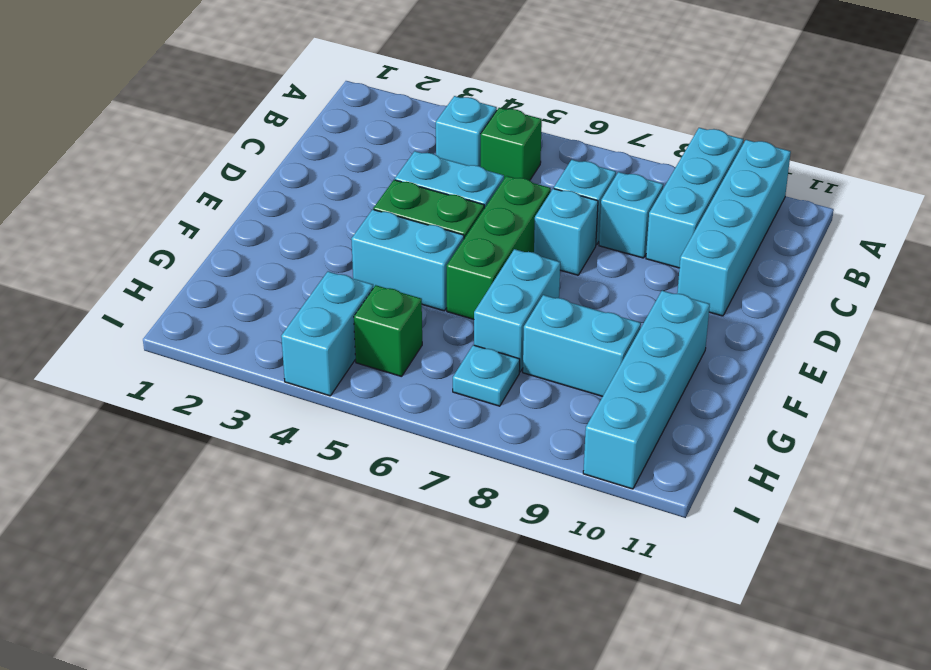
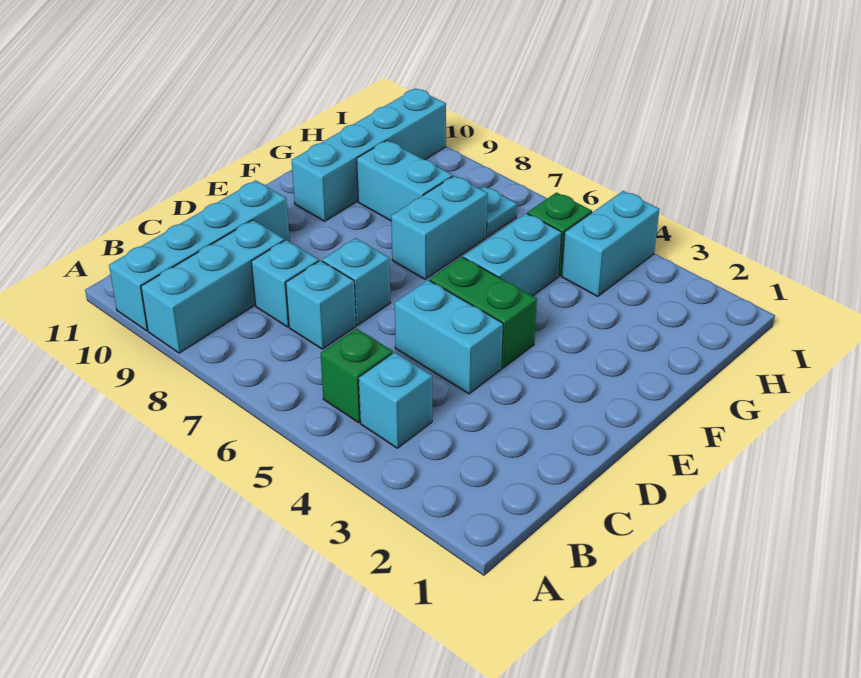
green 1x3 brick [447,176,551,319] -> none
cyan 1x2 brick [351,209,464,311] -> cyan 1x2 brick turned to [463,213,562,296]

